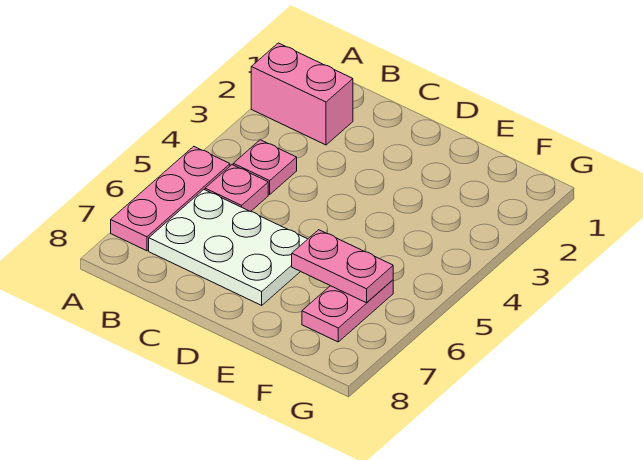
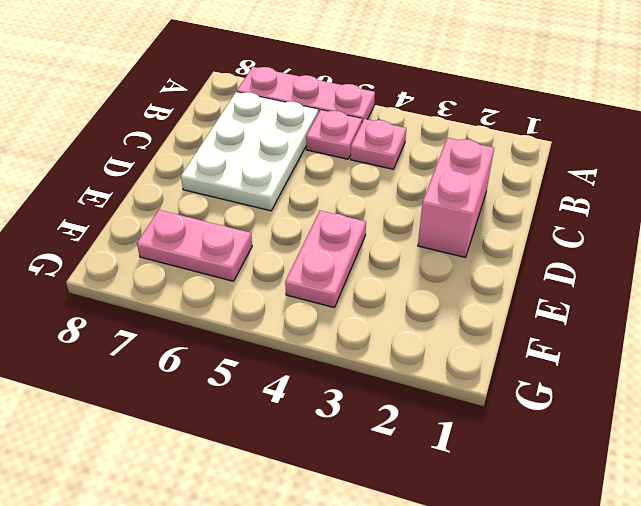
pink 1x2 brick [251,43,353,145] -> pink 1x2 brick moved to [418,138,494,257]
pink 1x2 plate [292,230,393,303] -> pink 1x2 plate moved to [285,211,366,308]

